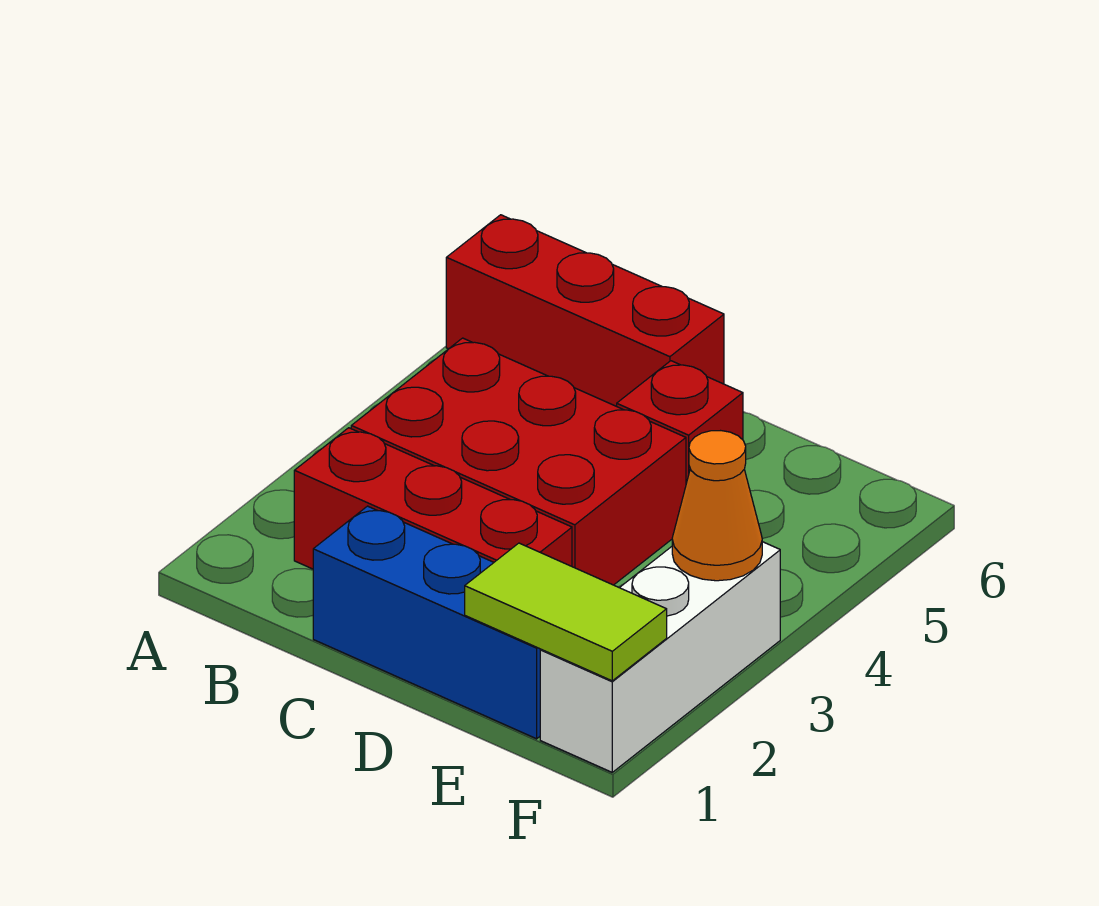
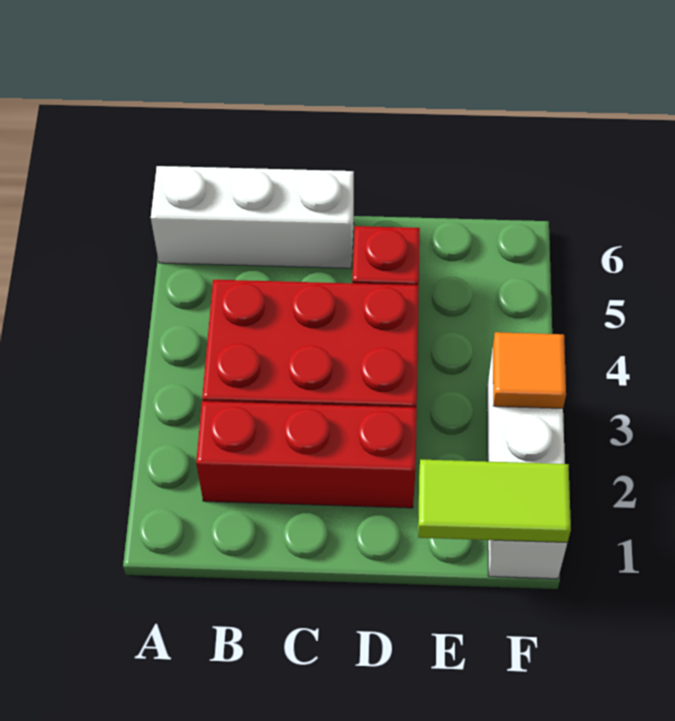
red 1x3 brick [446,215,724,406] -> white 1x3 brick [151,166,354,268]
blue 1x3 brick [313,506,541,739] -> none
orange 1x1 cone [672,431,762,581] -> orange 1x1 tile [493,332,566,408]

